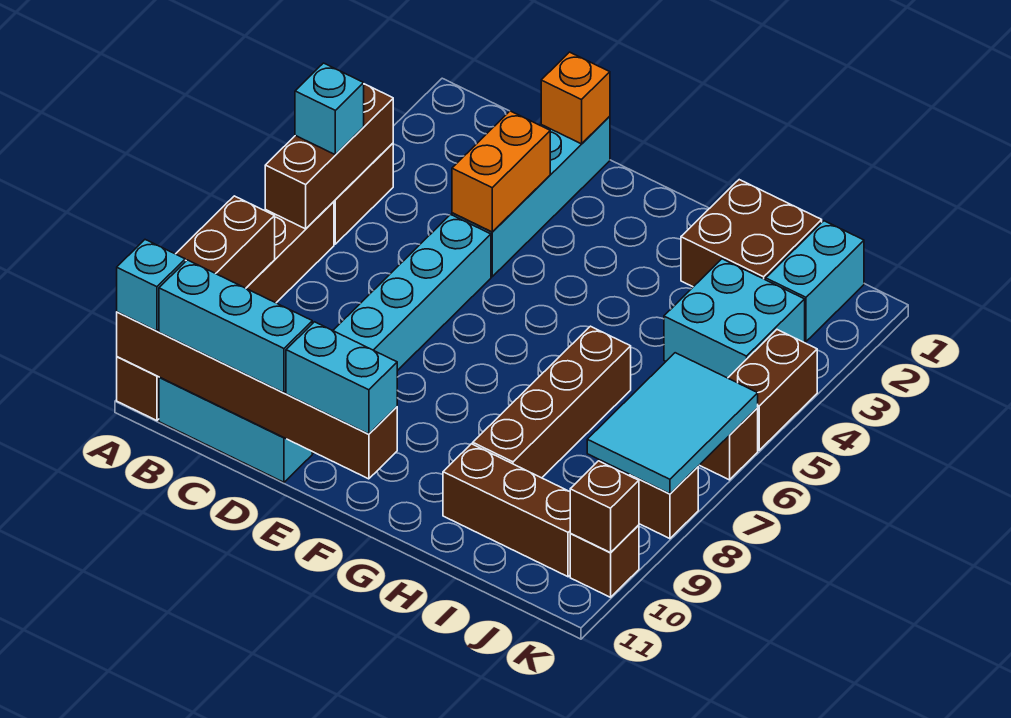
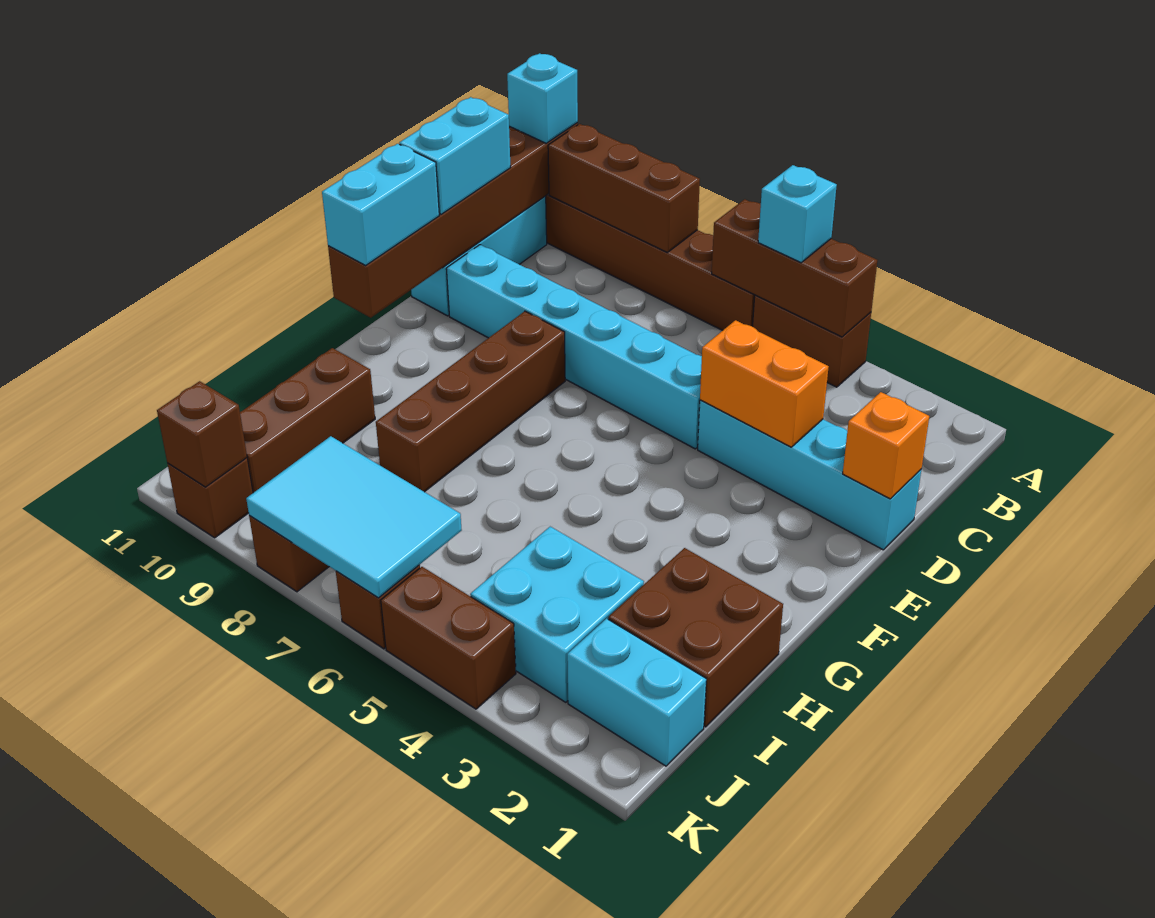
cyan 1x3 brick [159,260,312,393] -> cyan 1x2 brick [399,97,511,214]
brown 1x4 brick [473,326,631,478] -> brown 1x4 brick turned to [376,311,565,492]

